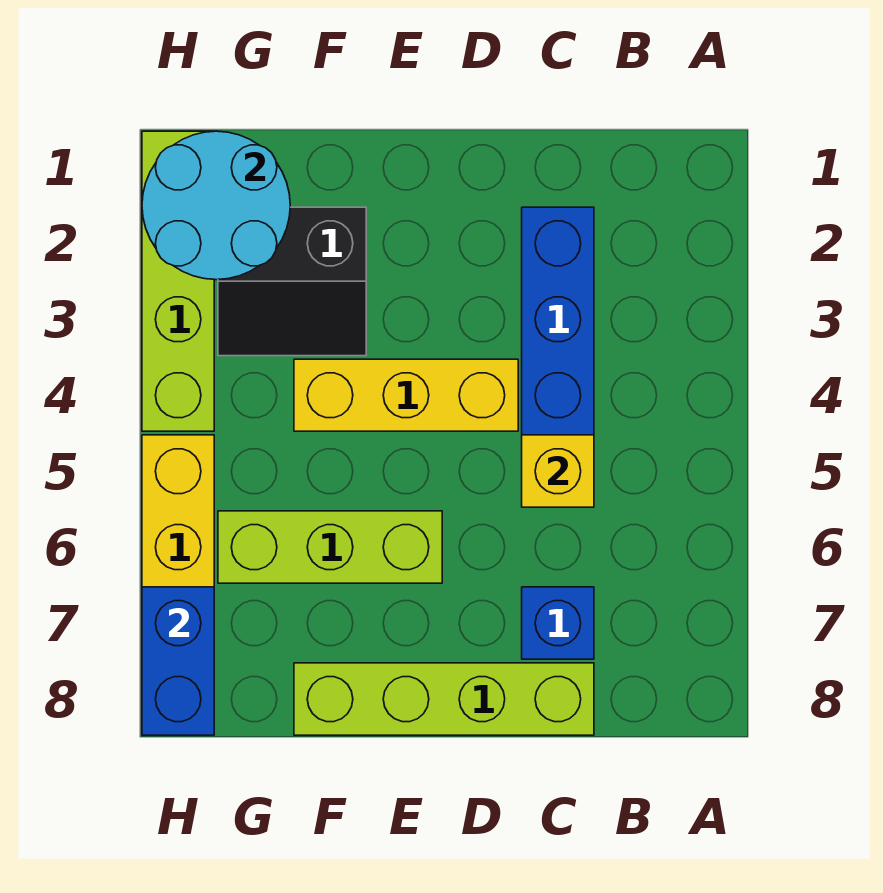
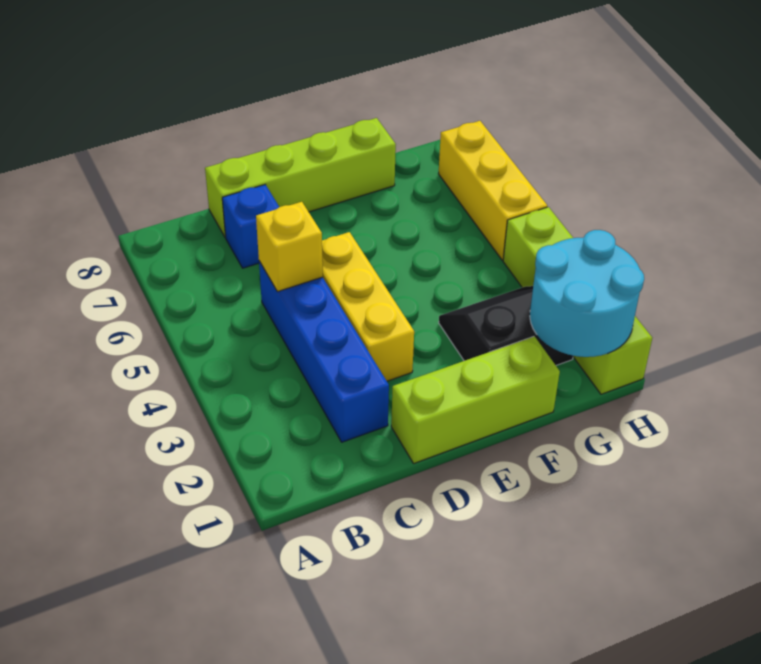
yellow 1x3 brick [294,359,518,431] -> yellow 1x3 brick turned to [322,232,414,381]
lime 1x3 brick [218,511,442,583] -> lime 1x3 brick moved to [391,336,560,463]
blue 1x2 brick [142,587,214,735] -> none

